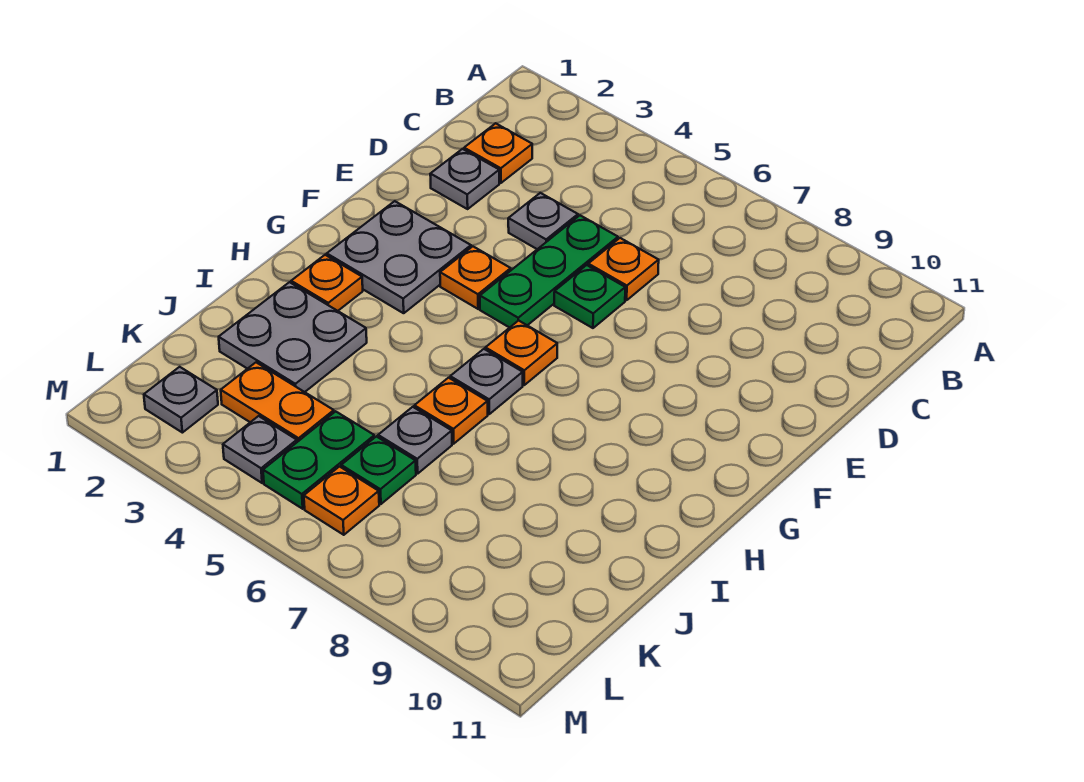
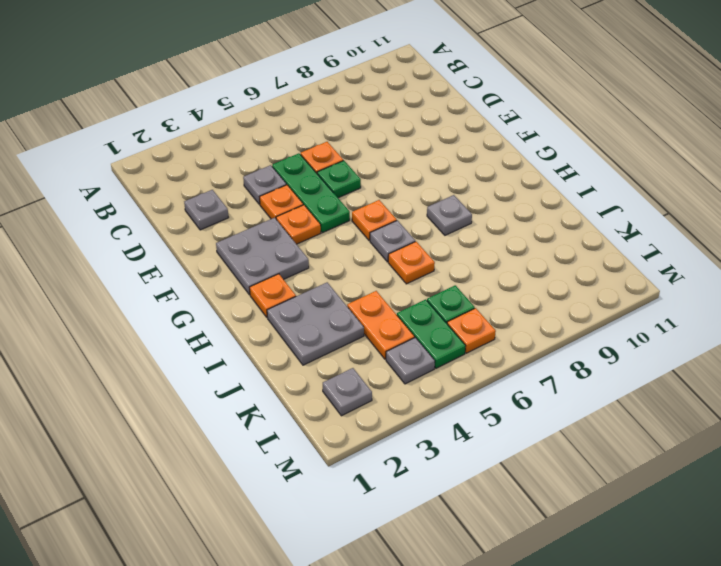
orange 1x1 plate [464,123,532,183] -> orange 1x1 plate moved to [260,185,303,219]
grey 1x1 plate [378,407,452,474] -> grey 1x1 plate moved to [427,195,472,235]
orange 1x2 plate [221,363,334,442] -> orange 1x2 plate turned to [347,291,414,359]

